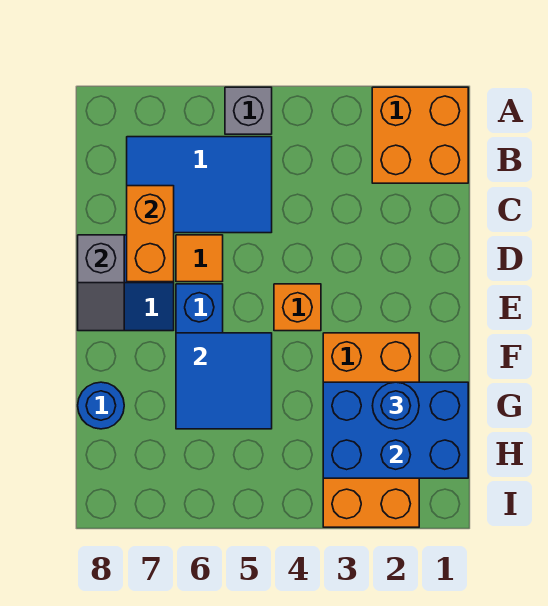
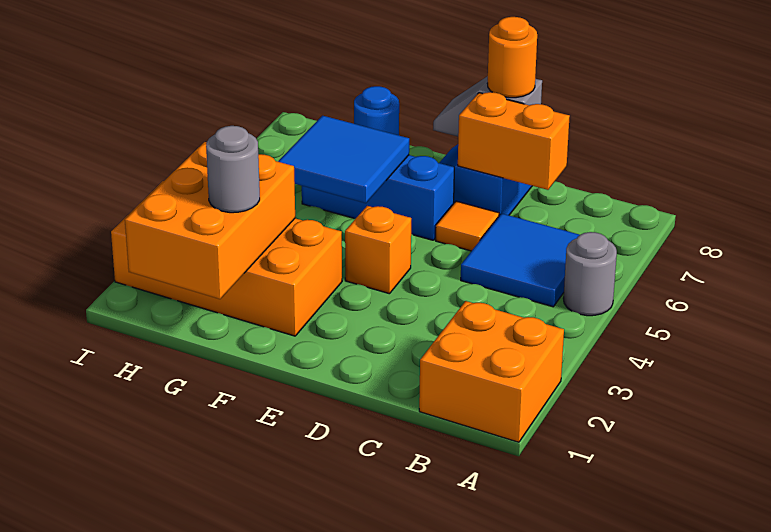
grey 1x1 brick [225,87,272,134] -> grey 1x1 round brick [563,232,617,316]
blue 2x3 tile [127,137,272,233] -> blue 2x2 tile [461,214,579,307]
none -> orange 1x1 round brick [487,17,537,98]
blue 2x3 brick [323,382,468,478] -> orange 2x3 brick [125,142,295,299]
blue 1x1 round brick [372,382,419,429] -> grey 1x1 round brick [206,126,260,213]

